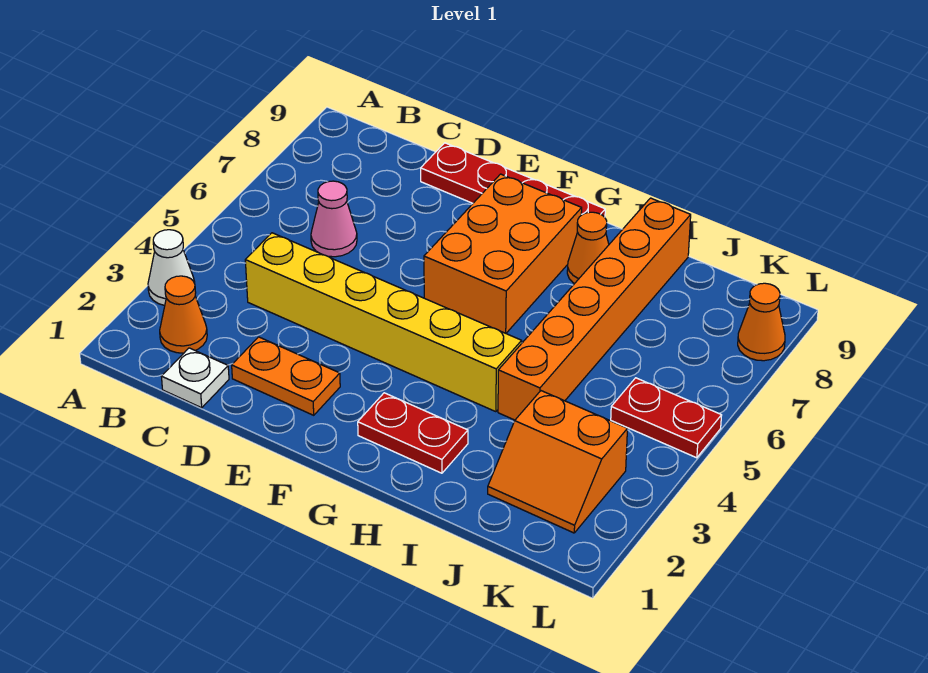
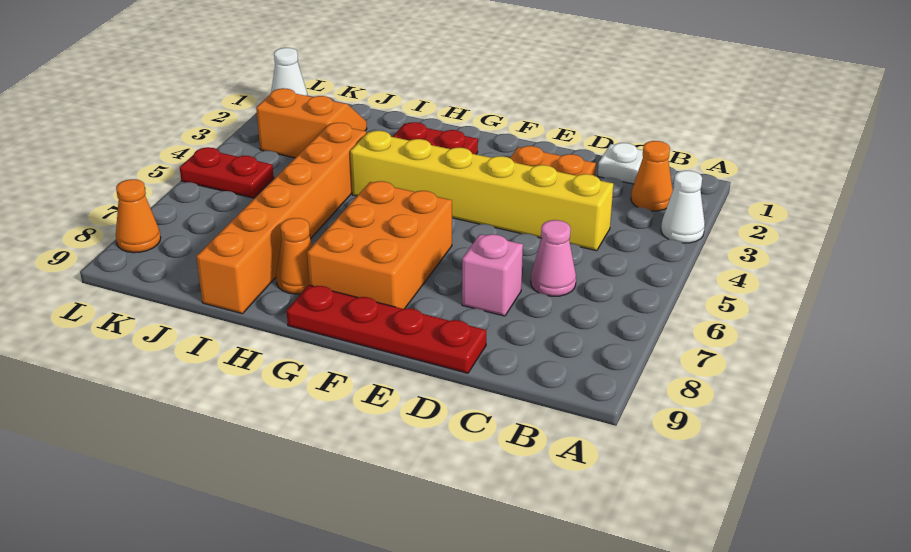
none -> pink 1x1 brick [462,234,523,316]
none -> white 1x1 cone [271,48,307,96]

